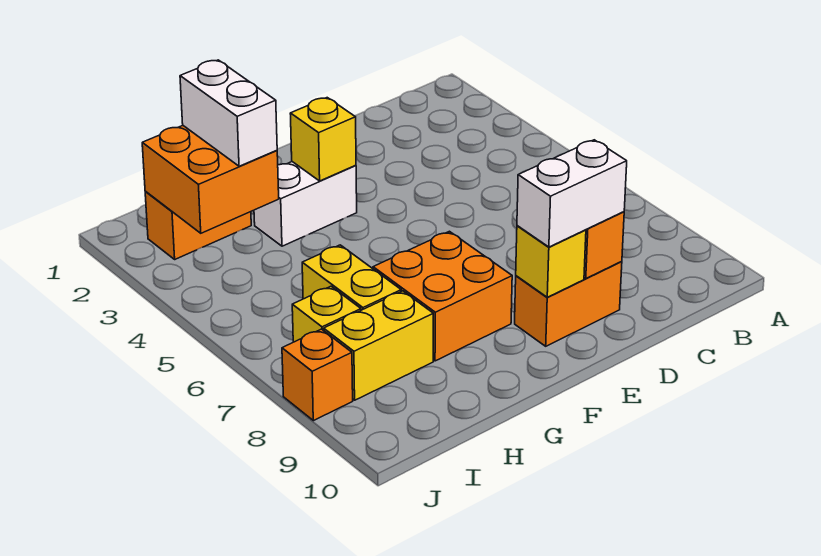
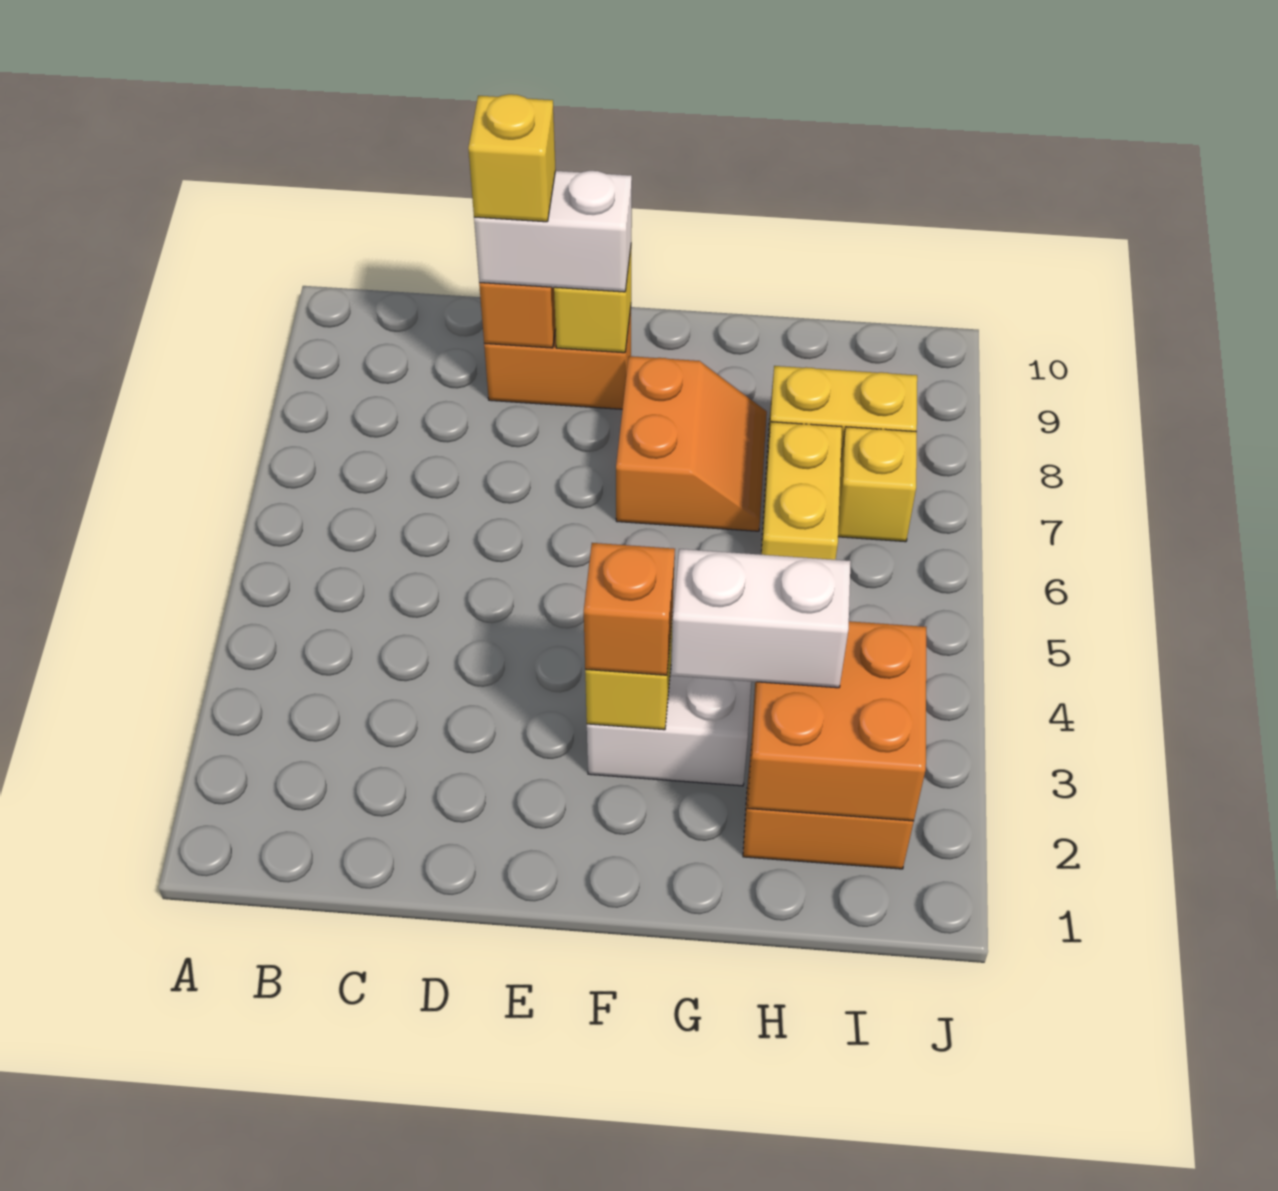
none -> yellow 1x1 brick [468,94,556,222]
orange 2x2 brick [373,231,512,361] -> orange 2x2 slope [616,356,767,531]
white 1x2 brick [180,60,277,166] -> white 1x2 brick turned to [671,549,851,688]
orange 1x1 brick [282,329,353,421] -> orange 1x1 brick moved to [584,543,675,675]

